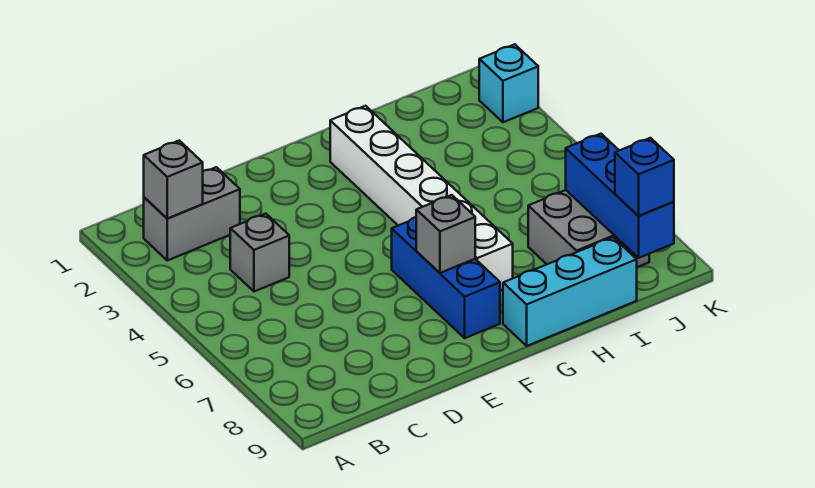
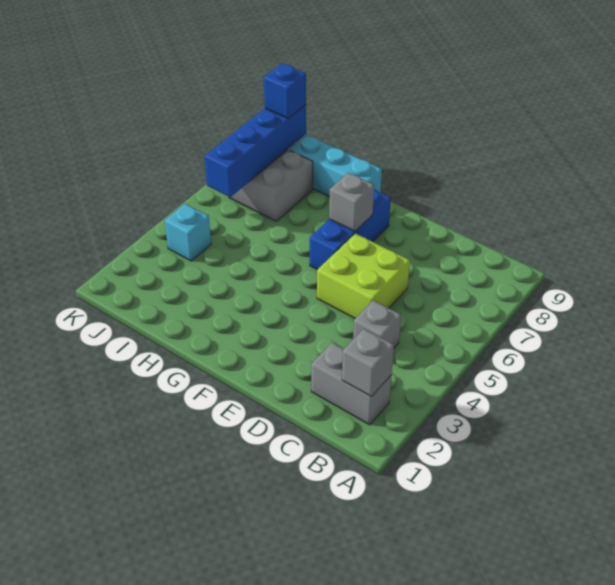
none -> lime 2x2 brick [317,233,410,318]
white 1x6 brick [330,106,513,290] -> none
blue 1x3 brick [566,134,674,258] -> blue 1x4 brick [205,105,306,197]
cyan 1x1 brick [479,44,538,122] -> cyan 1x1 brick moved to [165,204,211,261]

